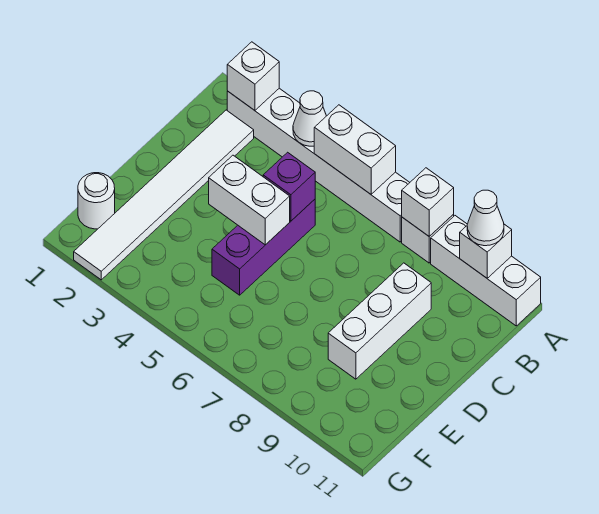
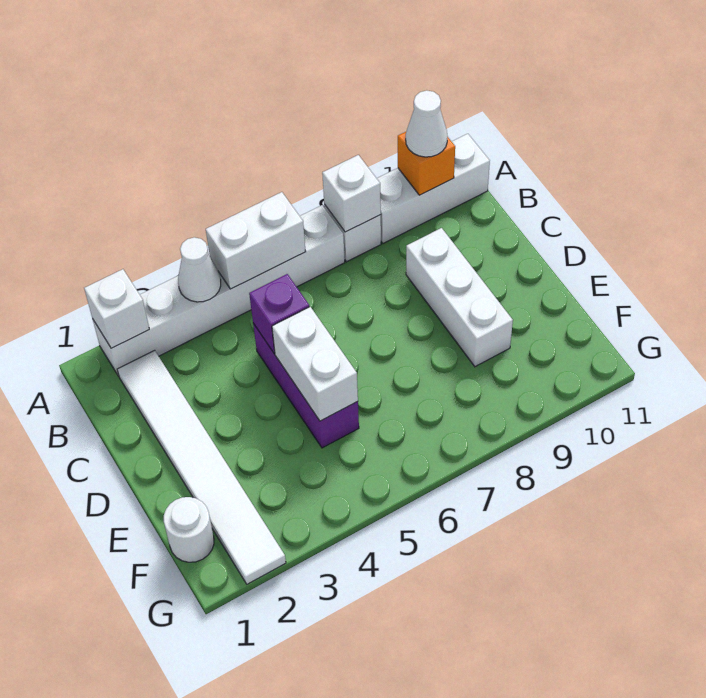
white 1x1 brick [460,224,512,278] -> orange 1x1 brick [398,132,455,195]
white 1x2 brick [209,155,290,245] -> white 1x2 brick turned to [272,307,358,421]

